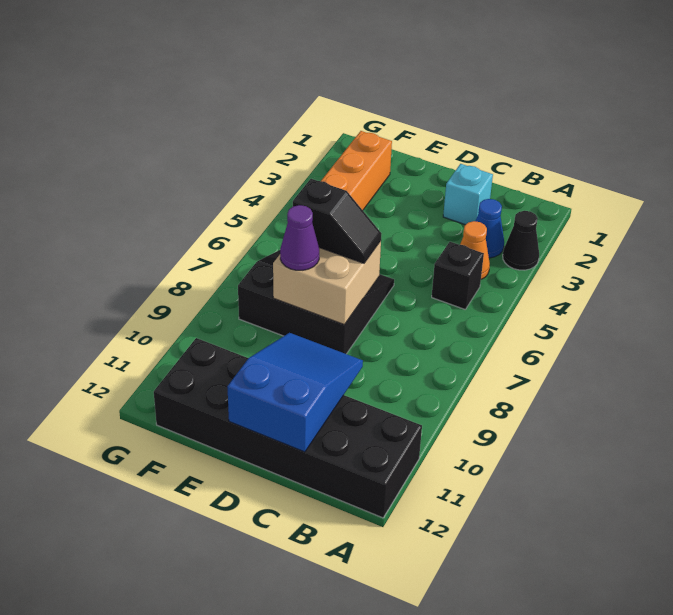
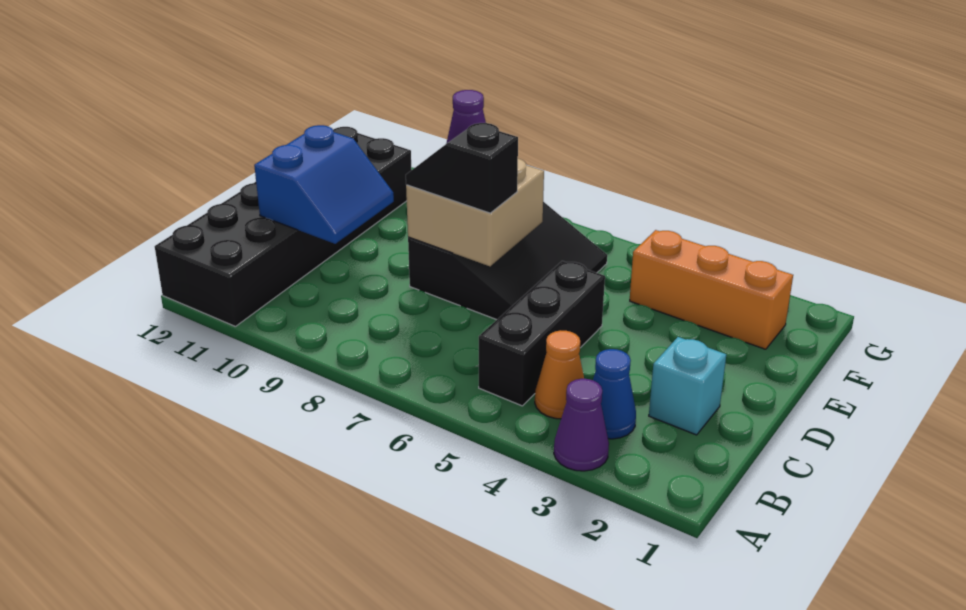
black 1x1 cone [503,211,539,270] -> purple 1x1 cone [554,379,609,471]
black 1x1 brick [432,242,484,309] -> black 1x3 brick [479,261,605,406]
blue 2x3 slope [227,333,363,452] -> blue 2x2 slope [254,125,394,244]
black 1x2 slope [293,179,381,263] -> black 1x2 slope turned to [406,123,518,213]

